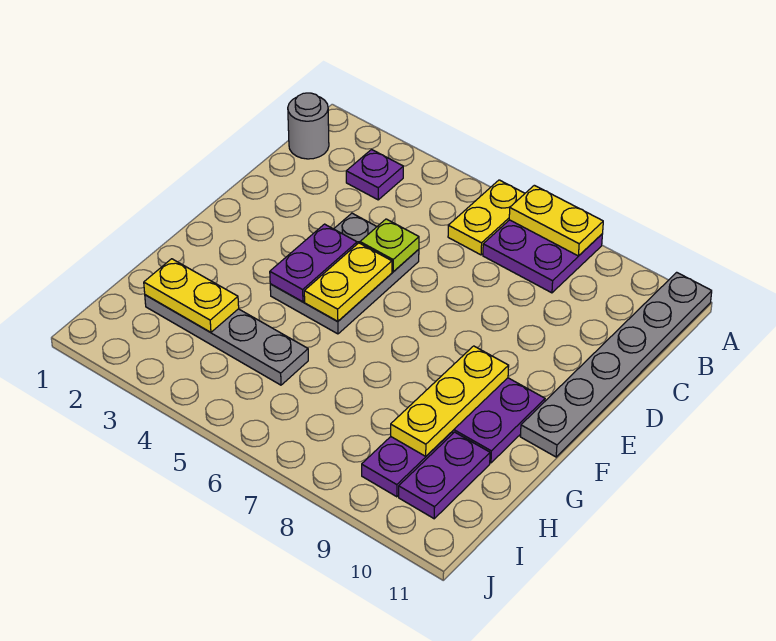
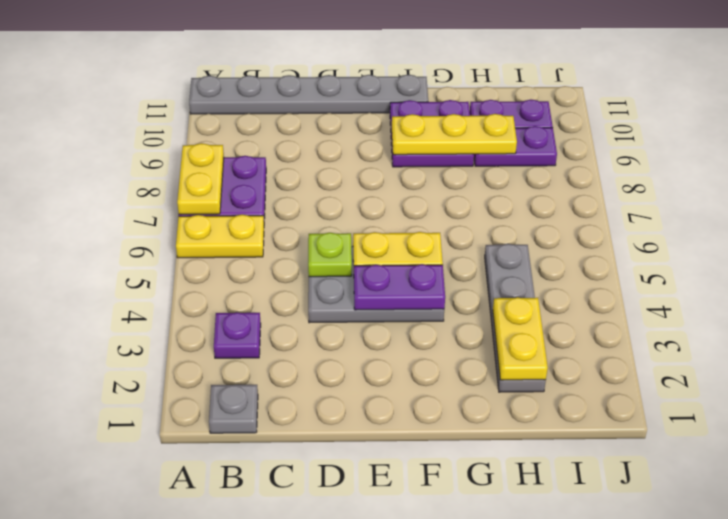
grey 1x1 round brick [288,93,329,159] -> grey 1x1 plate [209,385,258,433]

